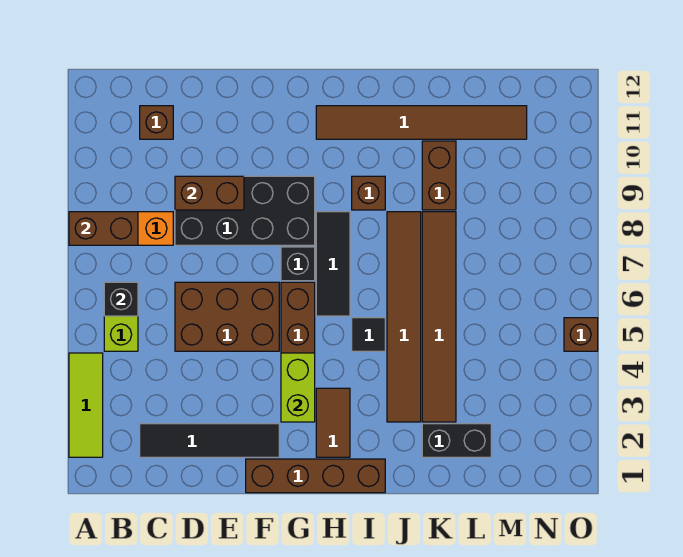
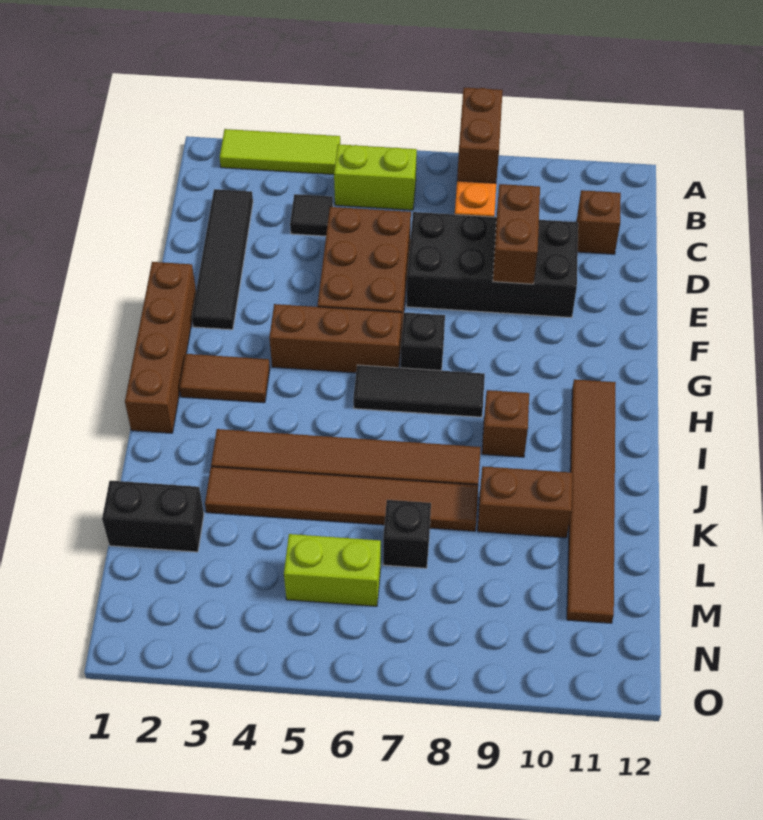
black 1x1 brick [104,282,138,316] -> black 1x1 brick moved to [383,500,431,568]
black 2x4 brick [175,176,315,245] -> black 2x4 brick turned to [406,212,578,318]
lime 1x2 brick [281,353,315,422] -> lime 1x2 brick moved to [284,534,381,606]
black 1x1 tile [352,318,385,351] -> black 1x1 tile moved to [290,194,333,236]
black 1x2 brick [422,424,491,457] -> black 1x2 brick turned to [102,481,204,552]
brown 1x1 brick [564,318,598,351] -> none

